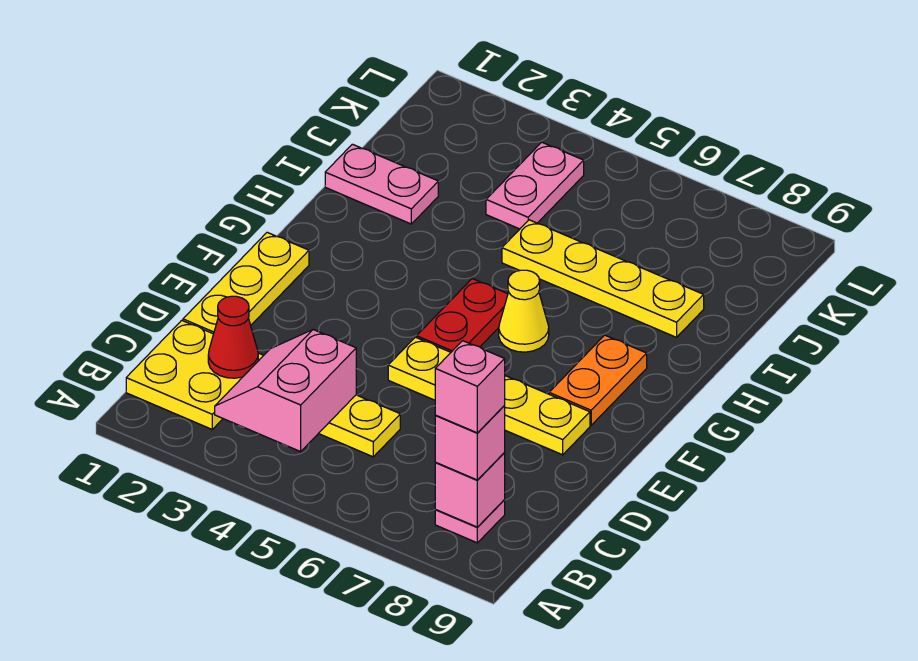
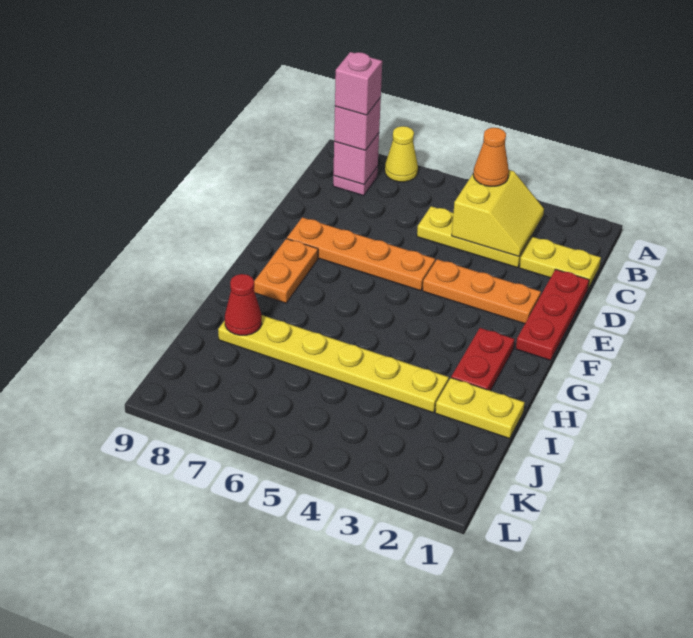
yellow 2x2 plate [126,320,264,429] -> yellow 1x2 plate [519,237,601,288]
pink 2x2 slope [215,330,356,452] -> yellow 2x2 slope [452,170,544,256]
none -> orange 1x1 cone [473,128,509,187]
red 1x1 cone [208,296,258,378] -> red 1x1 cone moved to [225,274,262,335]
yellow 1x3 plate [183,232,309,334] -> red 1x3 plate [516,269,589,360]
none -> orange 1x3 plate [423,259,541,324]
yellow 1x4 plate [388,337,590,455] -> orange 1x4 plate [287,217,435,291]
red 1x2 plate [417,279,508,352] -> red 1x2 plate moved to [451,328,515,391]
yellow 1x1 cone [499,270,549,352] -> yellow 1x1 cone moved to [385,126,418,182]
pink 1x2 plate [325,144,438,224] -> yellow 1x2 plate [435,378,525,439]
yellow 1x4 plate [502,220,704,337] -> yellow 1x6 plate [218,315,449,413]
pink 1x2 plate [486,142,584,229] -> none

